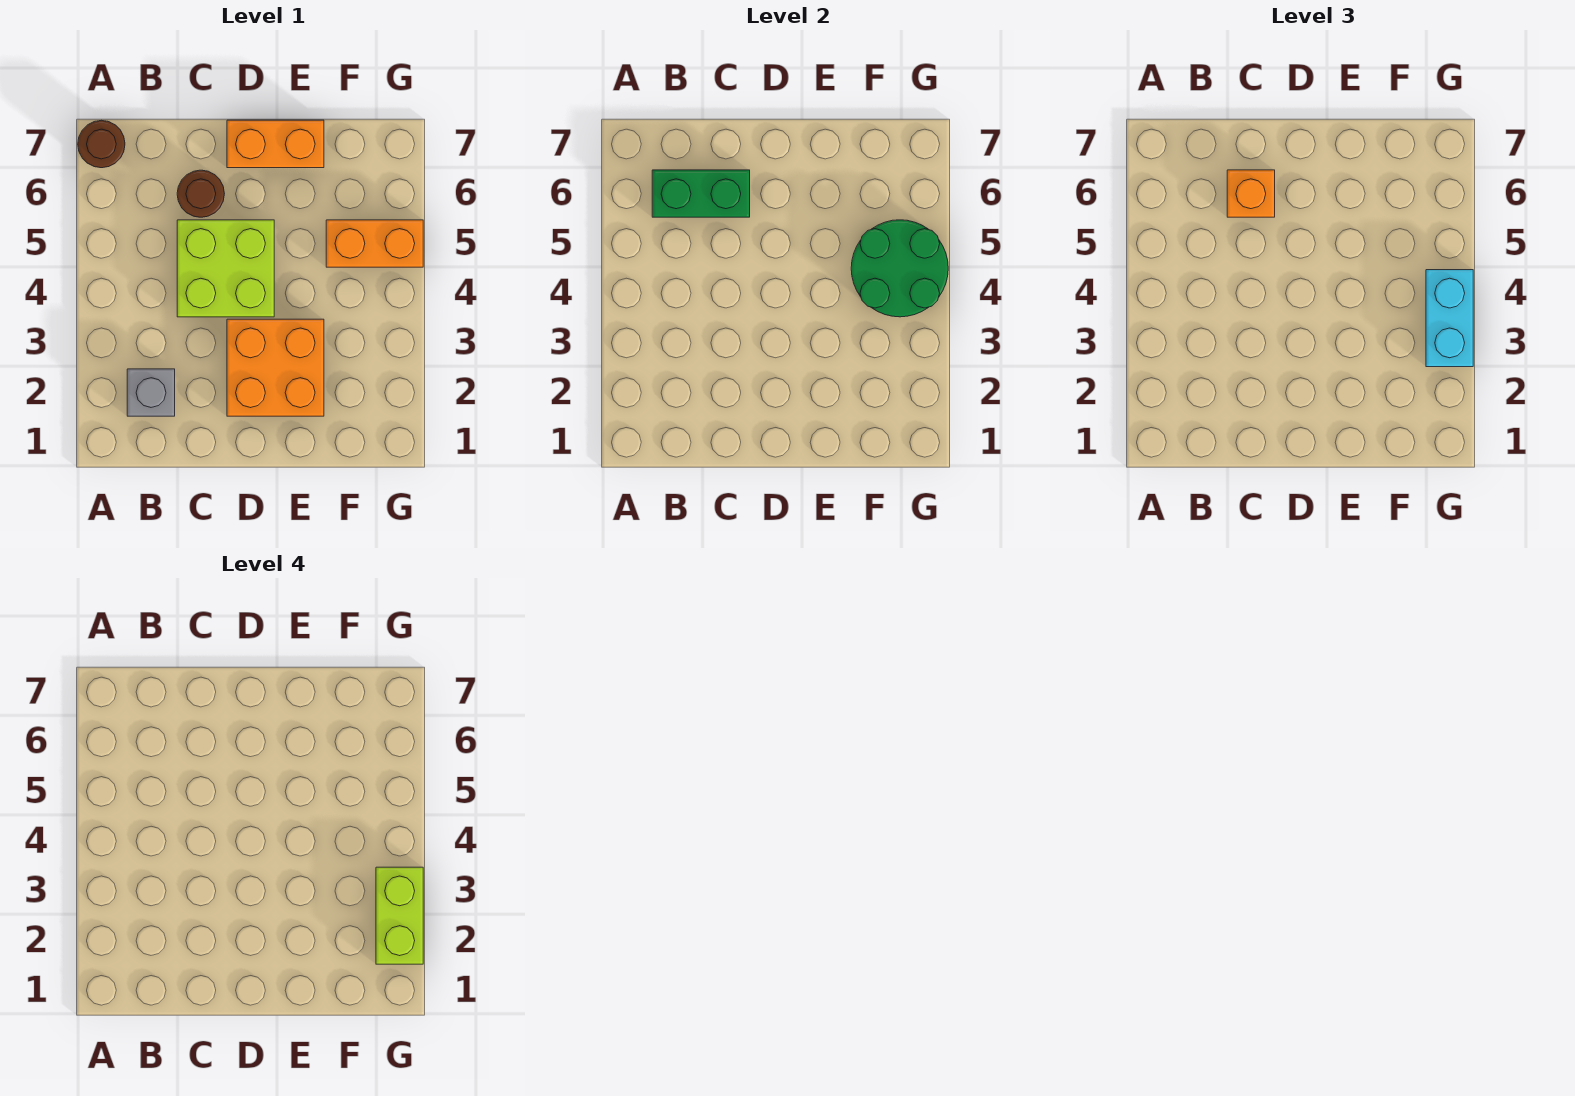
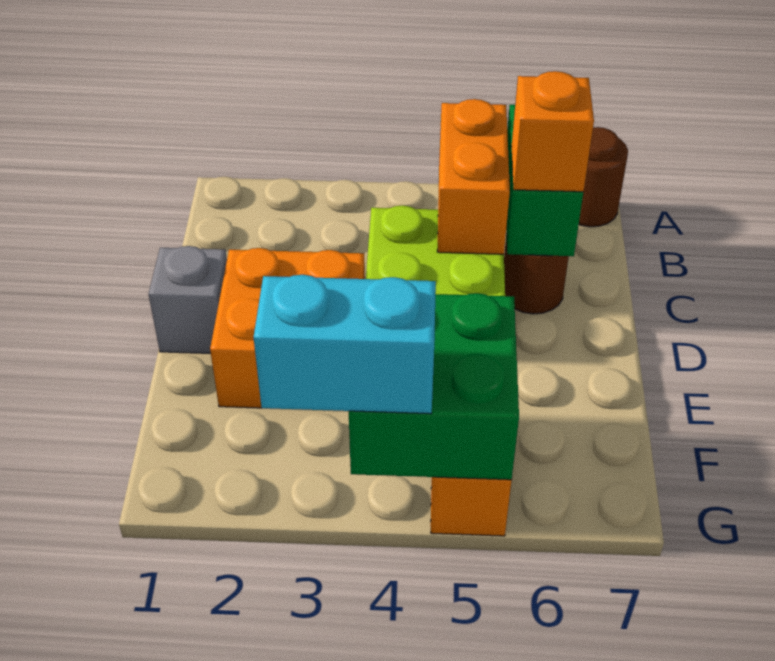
grey 1x1 brick [127,369,175,416] -> grey 1x1 brick moved to [149,246,227,353]
orange 1x2 brick [227,120,324,168] -> orange 1x2 brick moved to [437,99,510,254]
green 2x2 round brick [851,220,948,317] -> green 2x2 brick [349,293,519,480]
lime 1x2 brick [376,867,423,964] -> none

